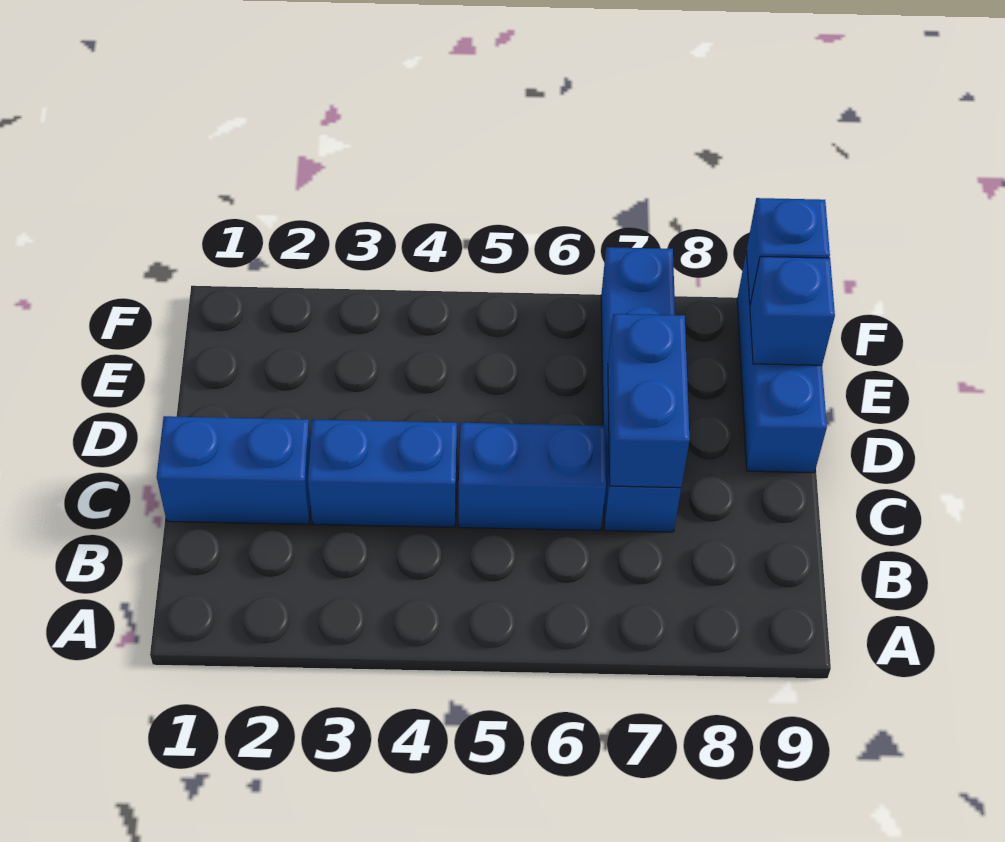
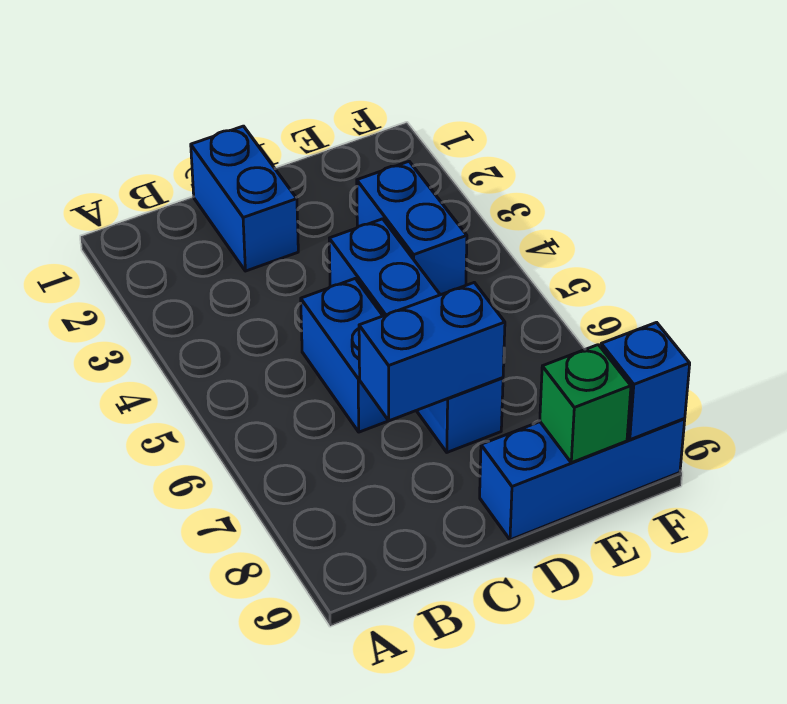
blue 1x2 brick [308,419,457,527] -> blue 1x2 brick moved to [357,162,467,295]
blue 1x4 brick [601,247,681,532] -> blue 1x4 brick turned to [329,219,503,452]
blue 1x1 brick [750,257,835,365] -> green 1x1 brick [540,345,631,463]

